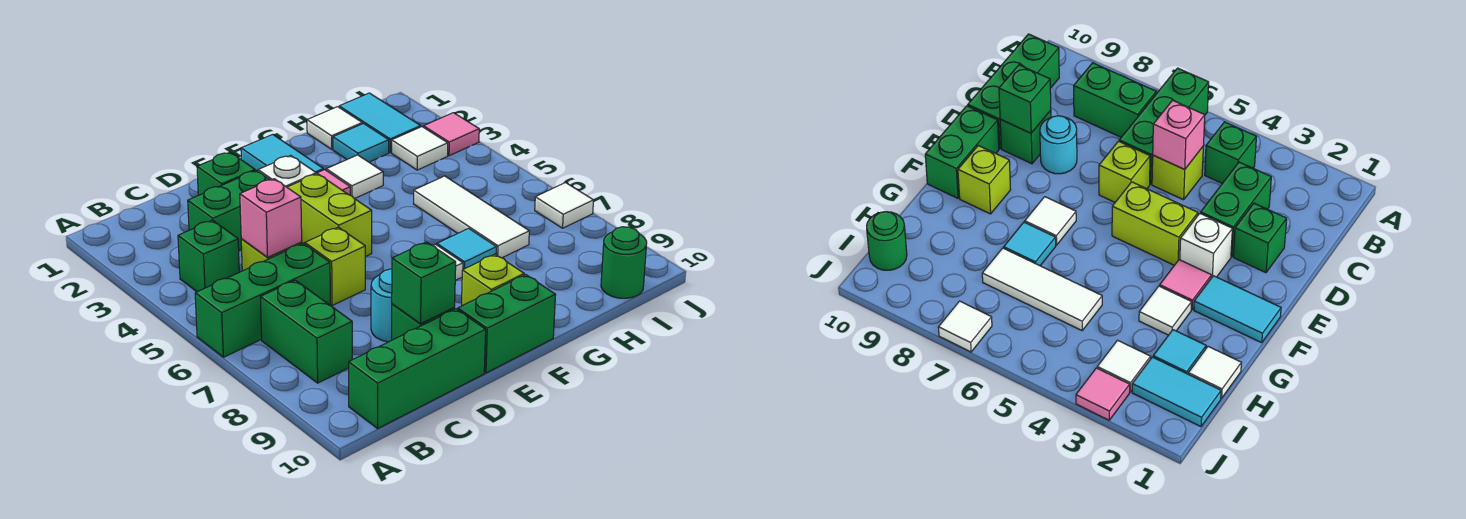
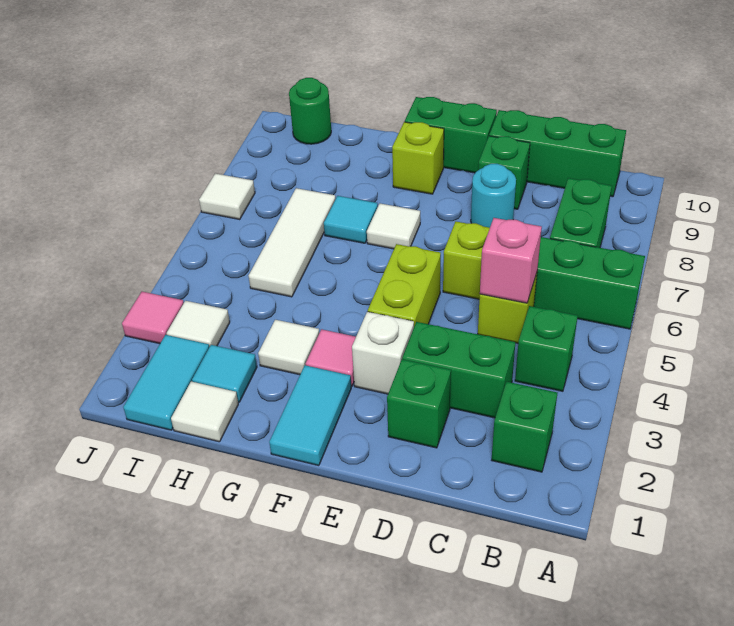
green 1x1 brick [392,242,456,324] -> green 1x1 brick moved to [492,382,557,472]

